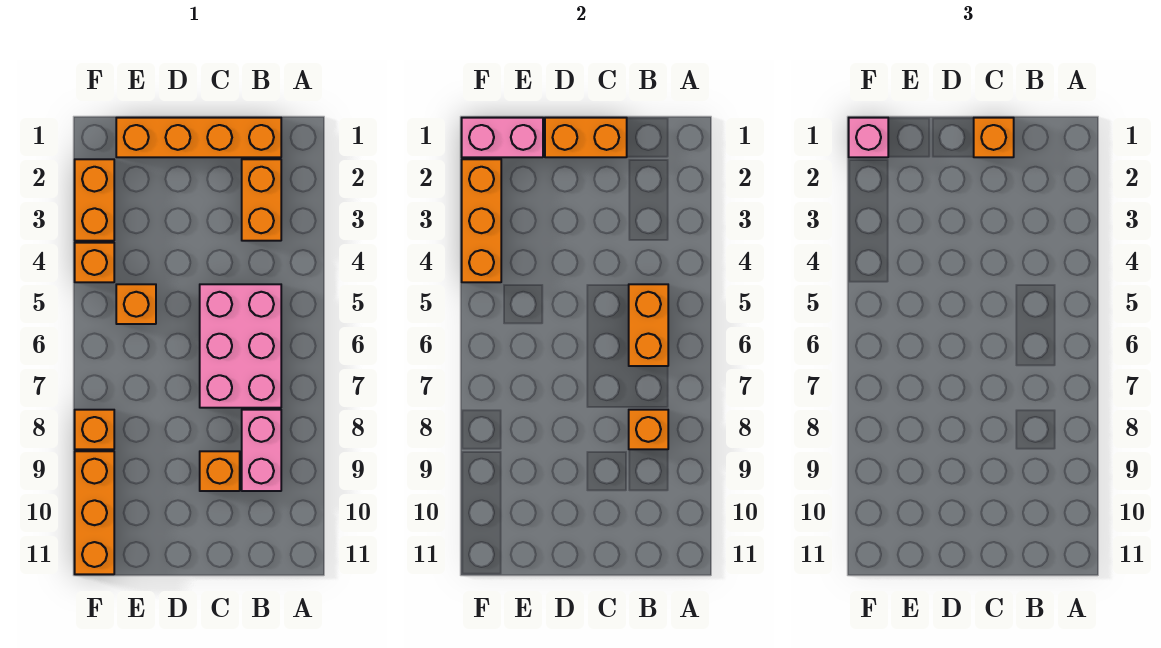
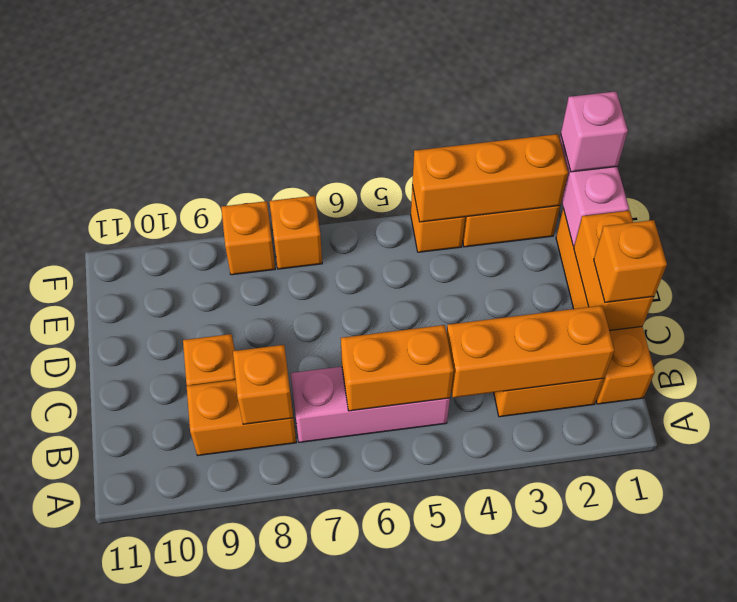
pink 2x3 brick [200,284,281,408] -> pink 1x3 brick [290,367,450,442]
pink 1x2 brick [242,410,281,491] -> orange 1x2 brick [187,380,296,455]
orange 1x1 brick [116,284,156,324] -> orange 1x1 brick moved to [269,196,322,269]
orange 1x3 brick [75,451,114,574] -> orange 1x3 brick moved to [447,305,614,398]

